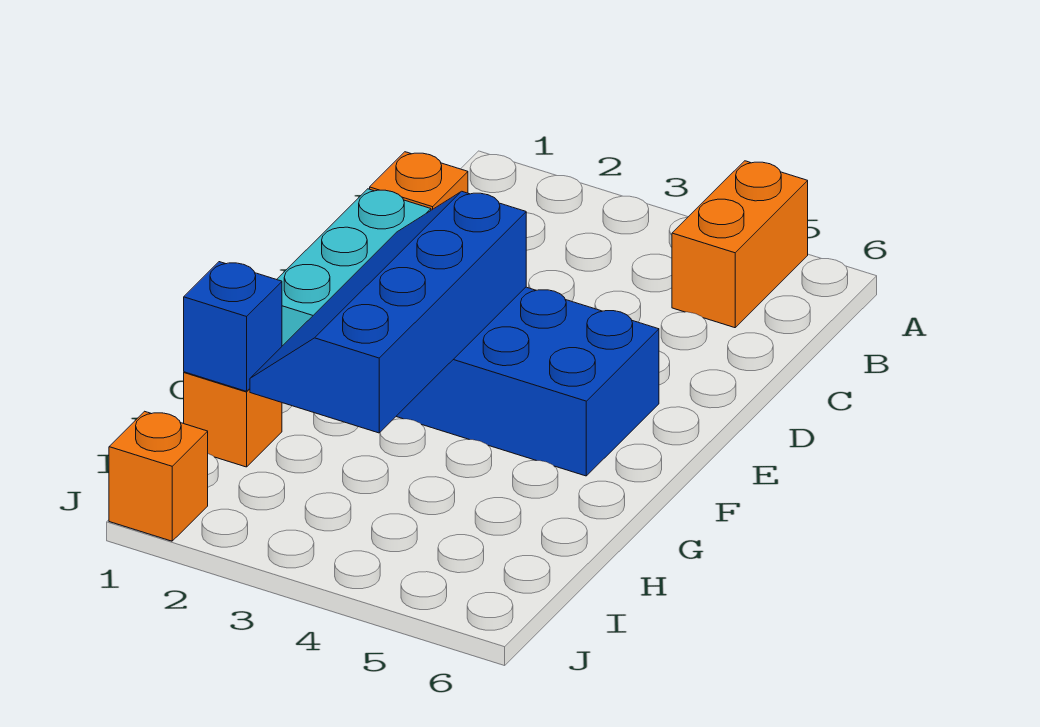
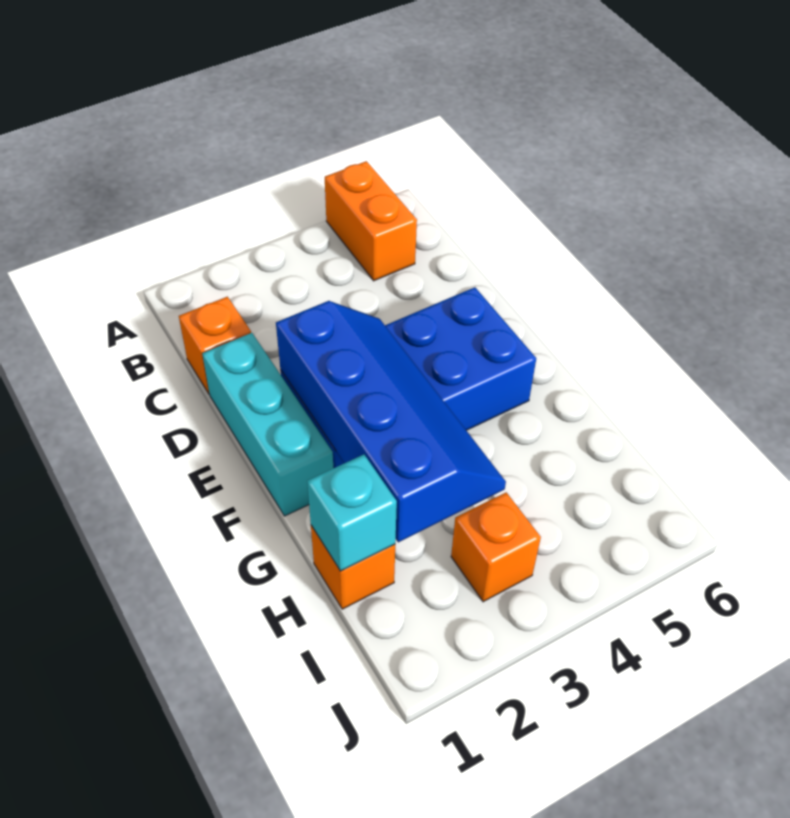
blue 2x4 slope [250,191,526,433] -> blue 2x4 slope turned to [276,301,506,542]
blue 1x1 brick [184,262,282,391] -> cyan 1x1 brick [307,455,397,571]
orange 1x1 brick [109,411,208,541] -> orange 1x1 brick moved to [451,492,541,602]

